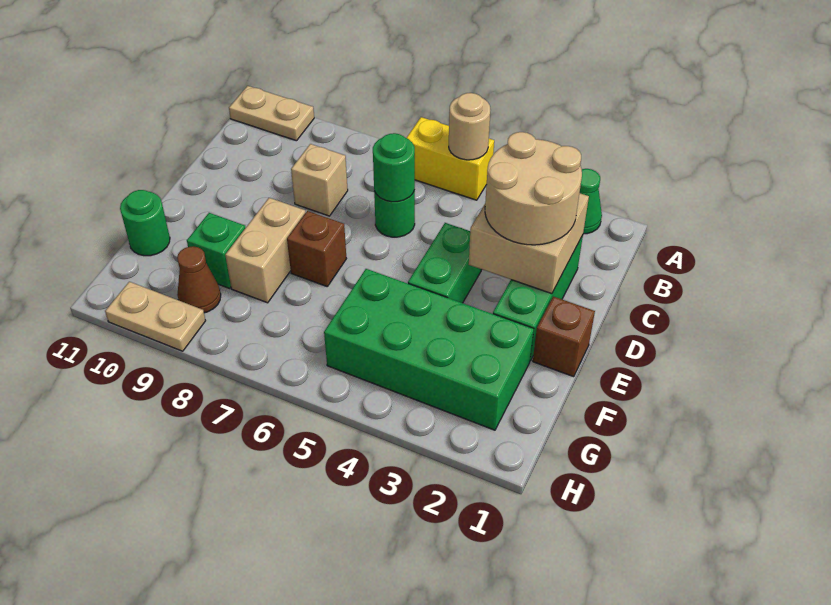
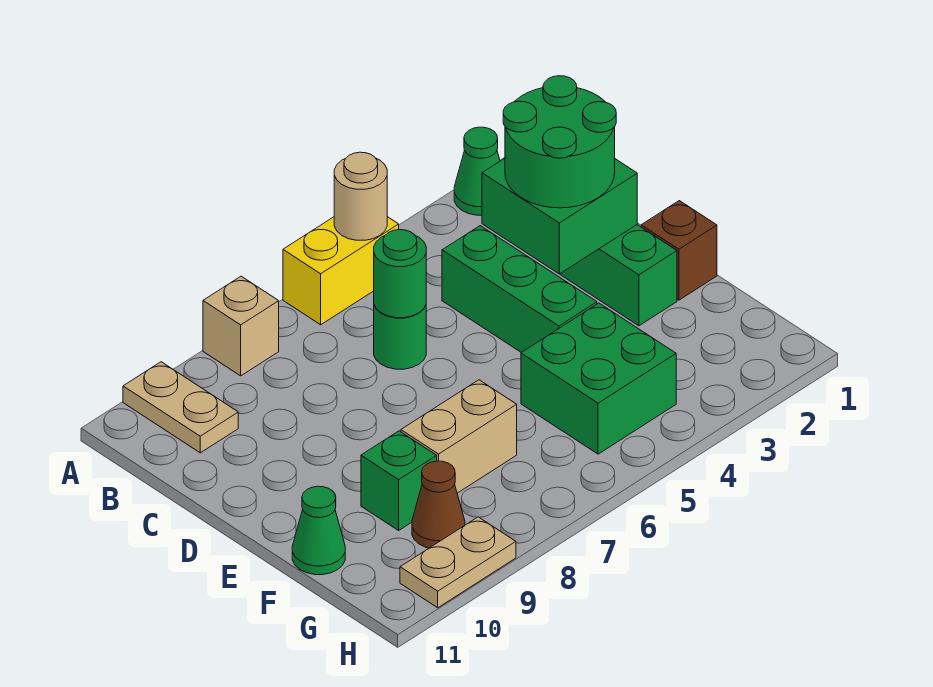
tan 1x2 plate [229,86,314,141] -> tan 1x2 plate turned to [123,362,238,453]
tan 2x2 brick [469,193,589,294] -> green 2x2 brick [482,158,637,274]
tan 2x2 round brick [485,132,582,245] -> green 2x2 round brick [503,76,616,208]
tan 1x1 brick [291,144,348,216] -> tan 1x1 brick moved to [203,276,279,376]
green 1x2 brick [408,223,482,303] -> green 1x3 brick [442,226,597,352]
brown 1x1 brick [287,211,346,286] -> none
tan 1x2 brick [225,198,306,303] -> tan 1x2 brick turned to [401,380,517,493]
green 2x4 brick [324,269,534,430] -> green 2x2 brick [521,303,676,454]
green 1x1 round brick [120,190,170,256] -> green 1x1 cone [292,486,345,575]

